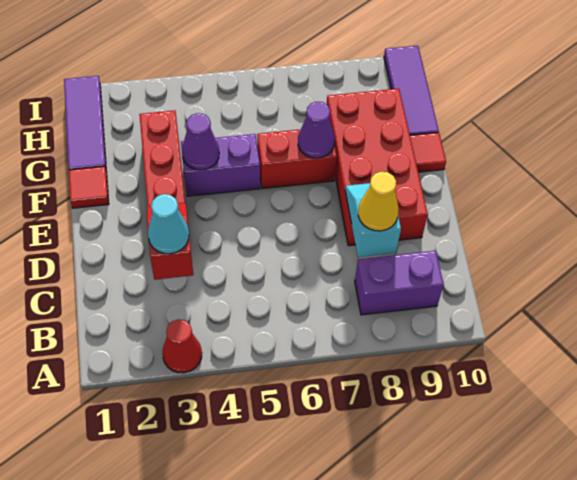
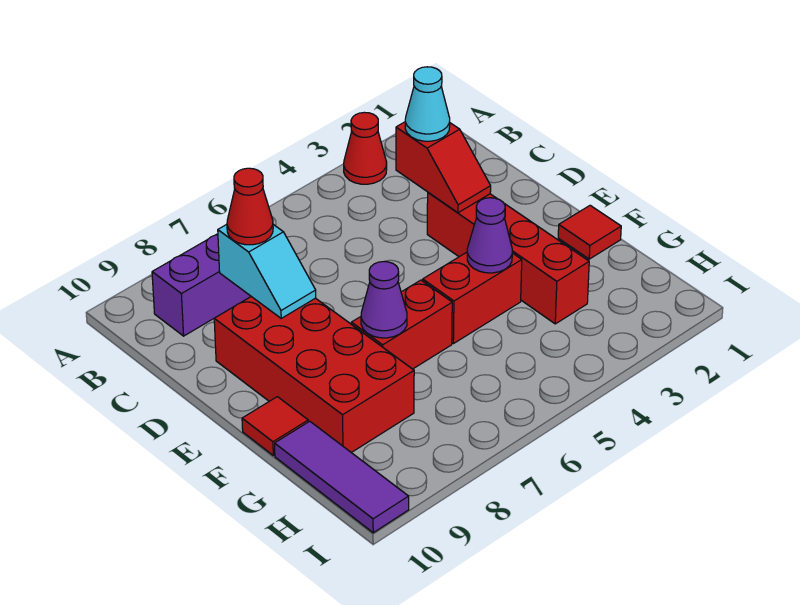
yellow 1x1 cone [358,172,399,231] -> red 1x1 cone [227,168,273,245]
purple 1x2 brick [181,134,260,196] -> red 1x2 brick [423,252,522,344]
purple 1x3 tile [64,76,107,172] -> none

